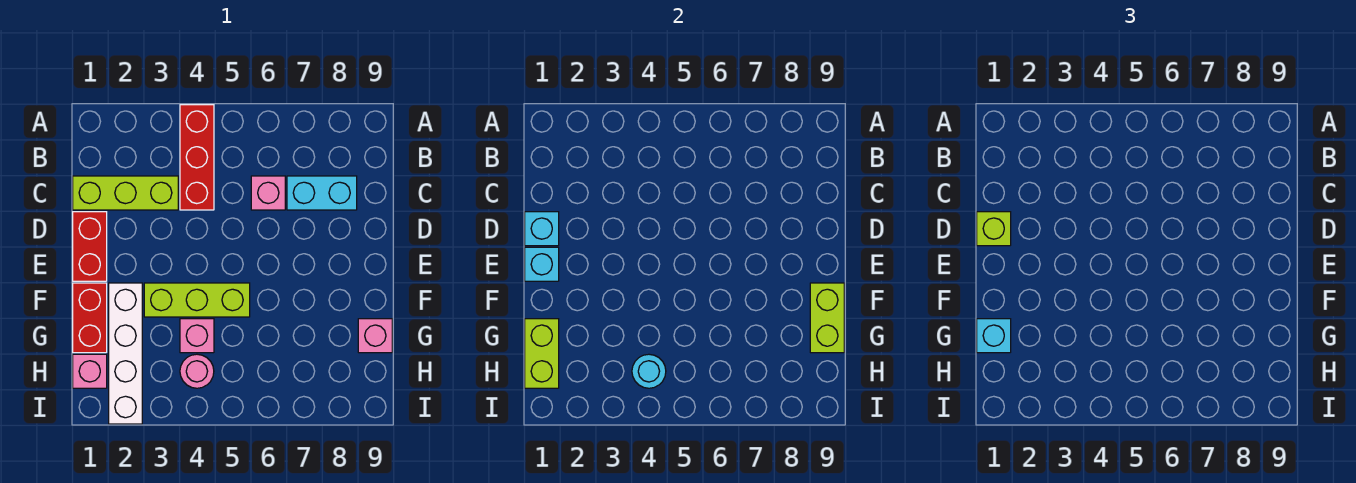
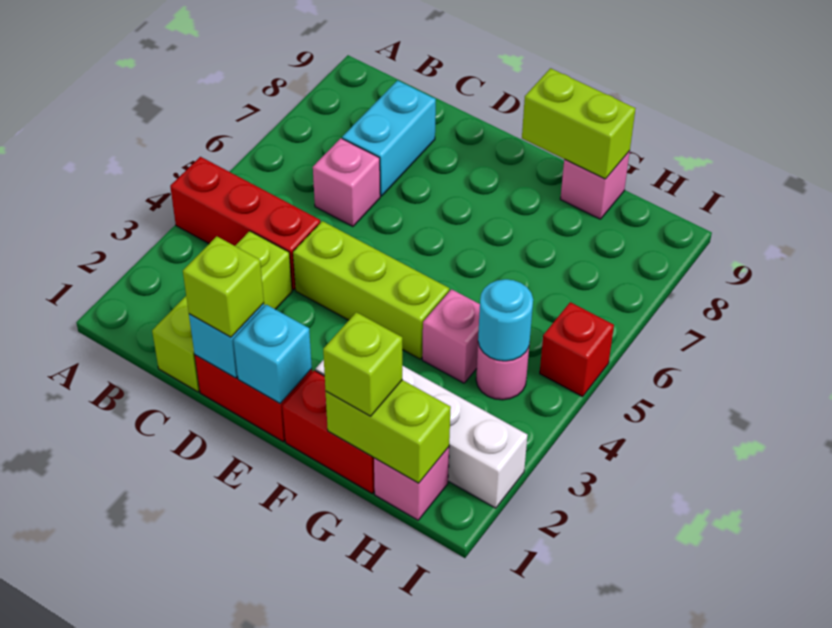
lime 1x3 brick [144,283,250,317] -> lime 1x3 brick turned to [293,221,449,359]
cyan 1x1 brick [977,319,1011,353] -> lime 1x1 brick [323,312,402,416]
none -> red 1x1 brick [540,302,614,397]

